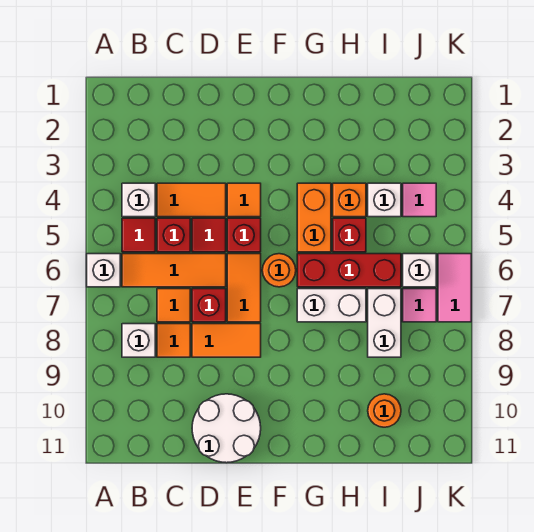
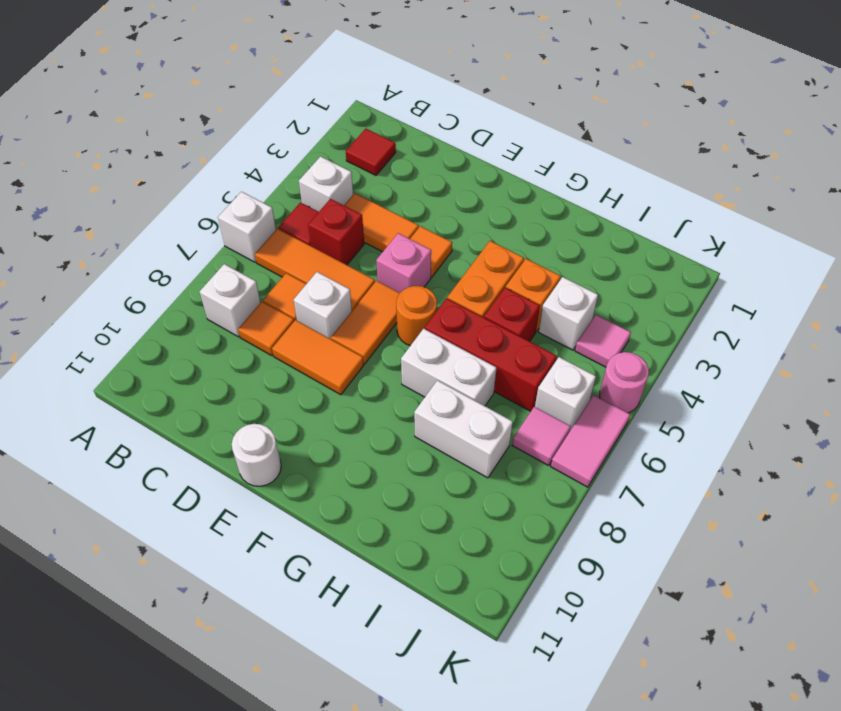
red 1x1 tile [192,218,226,252] -> red 1x1 tile moved to [346,129,396,175]
red 1x1 brick [192,289,226,322] -> white 1x1 brick [294,272,352,339]
white 2x2 round brick [192,394,261,463] -> white 1x1 round brick [232,424,281,486]
red 1x1 brick [227,218,261,252] -> pink 1x1 brick [376,233,431,293]
white 1x2 brick [368,289,401,357] -> white 1x2 brick turned to [414,380,513,478]
orange 1x1 round brick [368,394,401,427] -> none
none -> pink 1x1 round brick [600,352,649,413]

